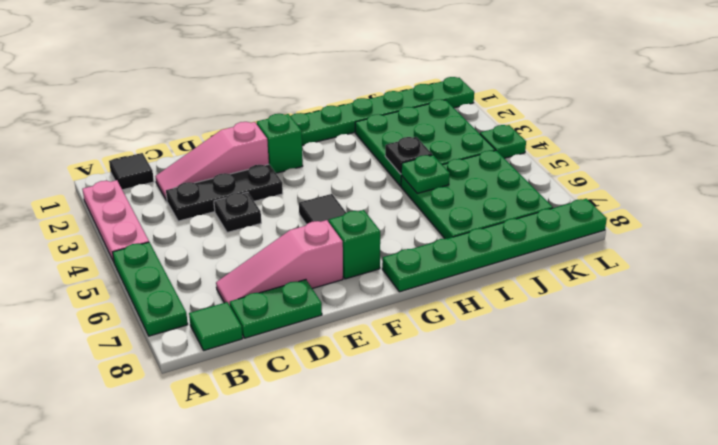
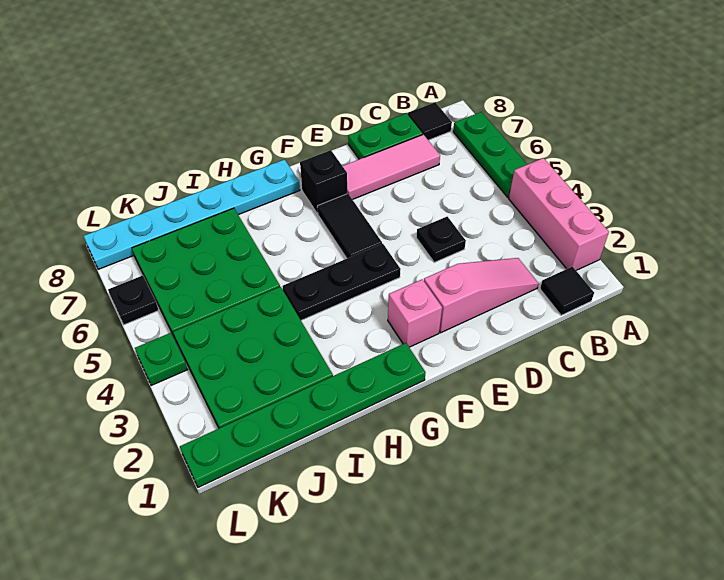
pink 1x3 plate [82,180,149,262] -> pink 1x3 brick [509,158,609,270]
green 1x1 tile [189,302,243,350] -> black 1x1 tile [408,102,452,140]
black 1x3 plate [166,164,283,221] -> black 1x3 plate moved to [282,244,401,320]
pink 1x3 slope [216,220,343,305] -> pink 1x3 tile [343,134,440,200]
green 1x1 brick [257,114,303,173] -> pink 1x1 brick [388,279,442,347]
green 1x1 brick [329,210,380,279] -> black 1x1 brick [300,150,347,214]
green 1x6 plate [382,199,607,292] -> cyan 1x6 plate [84,160,300,269]
black 1x1 plate [385,137,432,174] -> black 1x1 plate moved to [108,276,158,325]
green 1x1 plate [401,155,450,193] -> none

